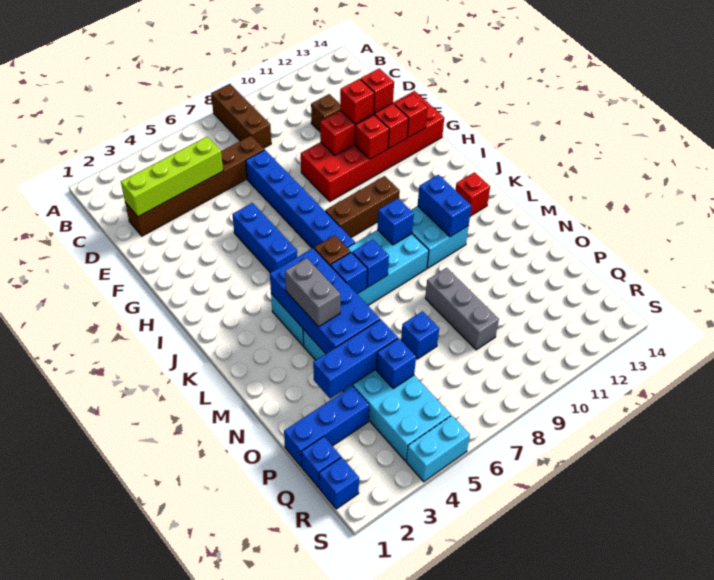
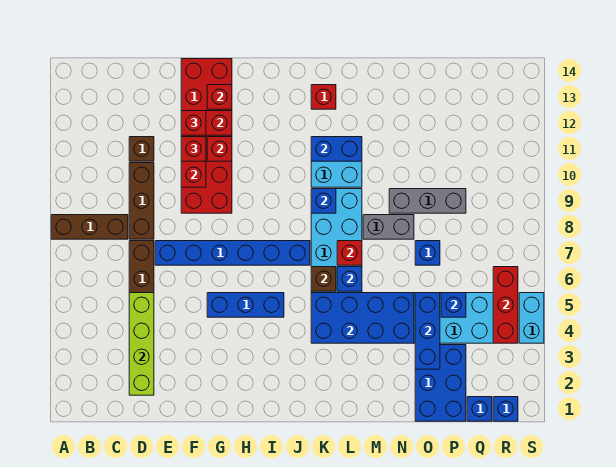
brown 1x3 brick [325,176,400,237] -> brown 1x3 brick moved to [129,163,154,239]
grey 1x2 brick [285,258,340,327] -> grey 1x2 brick moved to [363,215,414,239]
blue 1x1 brick [352,240,389,287] -> red 1x1 brick [337,241,362,265]
blue 1x3 brick [284,386,369,467] -> blue 2x3 brick [415,345,466,421]
none -> red 1x3 brick [493,267,518,343]

